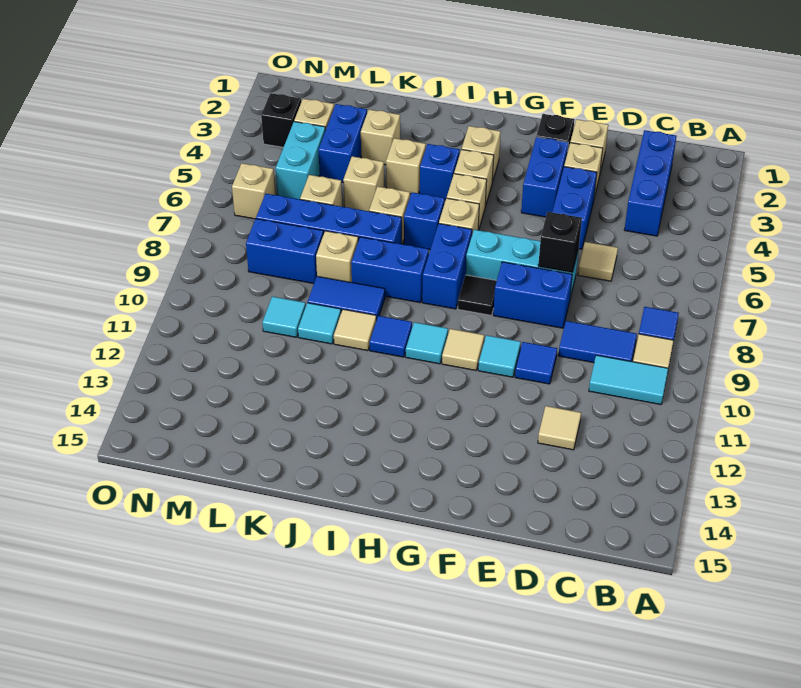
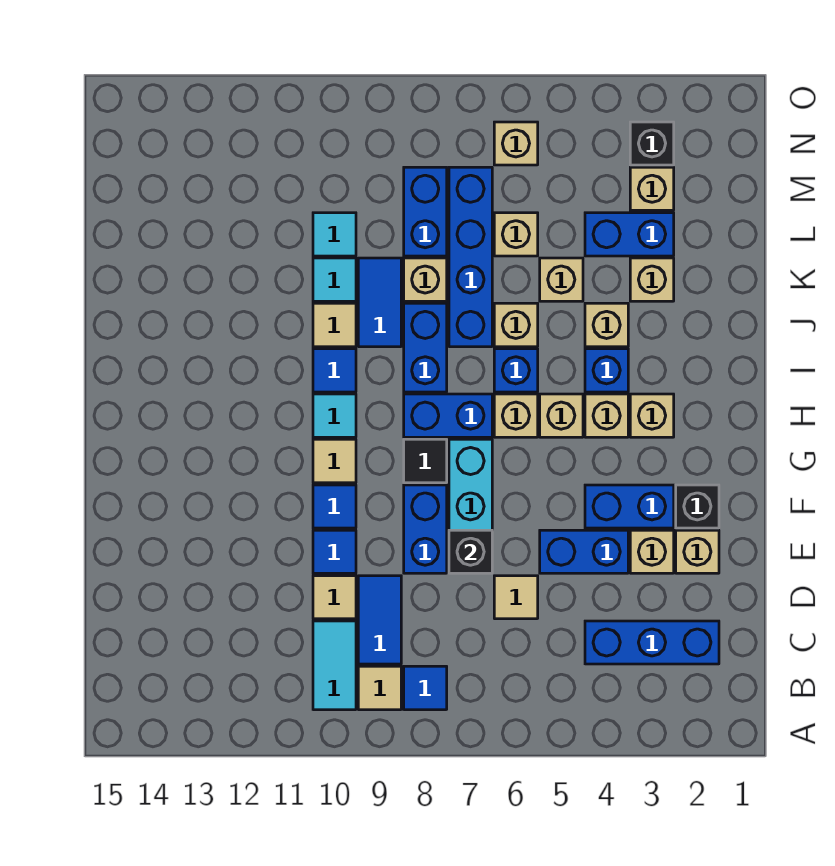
tan 1x1 tile [538,406,581,450] -> tan 1x1 tile moved to [313,576,356,619]
cyan 1x1 tile [478,335,521,377] -> blue 1x1 tile [313,485,356,528]
cyan 1x2 brick [276,122,325,199] -> none

